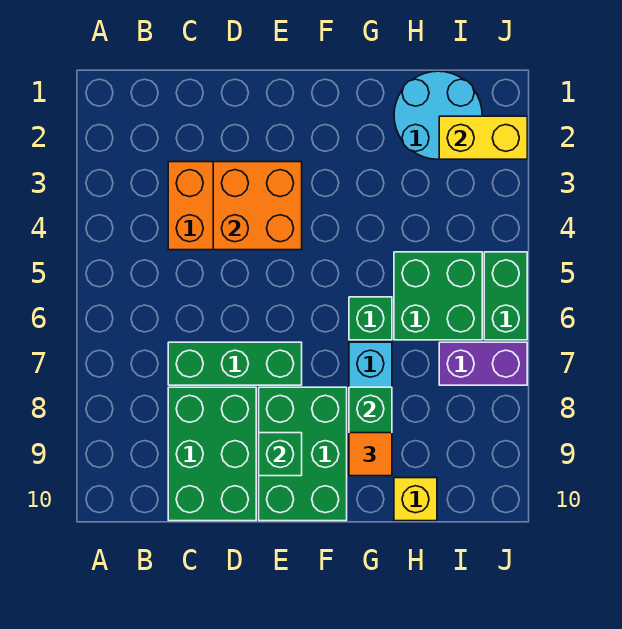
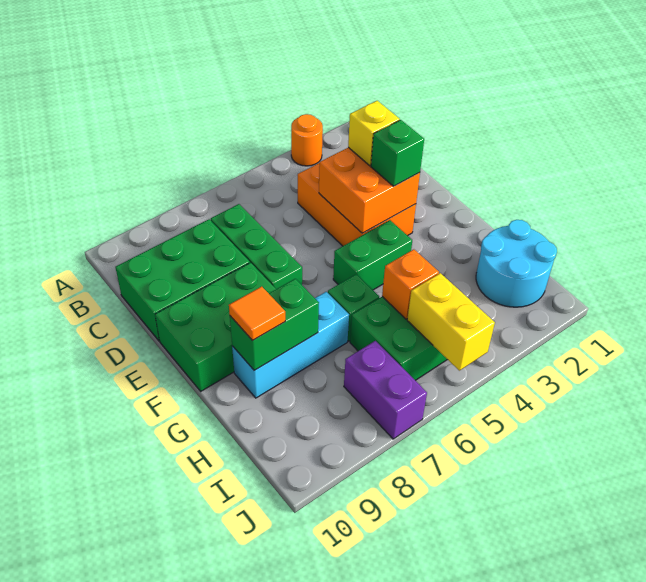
none -> orange 1x1 round brick [291,114,323,166]
green 1x1 brick [259,433,302,476] -> green 1x1 brick moved to [371,120,424,186]
none -> orange 1x1 brick [382,249,439,319]
yellow 1x1 brick [394,478,437,521] -> yellow 1x1 brick moved to [348,101,400,166]
yellow 1x2 brick [439,116,527,159] -> yellow 1x2 brick moved to [407,273,495,371]
green 1x2 brick [484,252,527,340] -> green 1x2 brick moved to [333,220,412,290]

